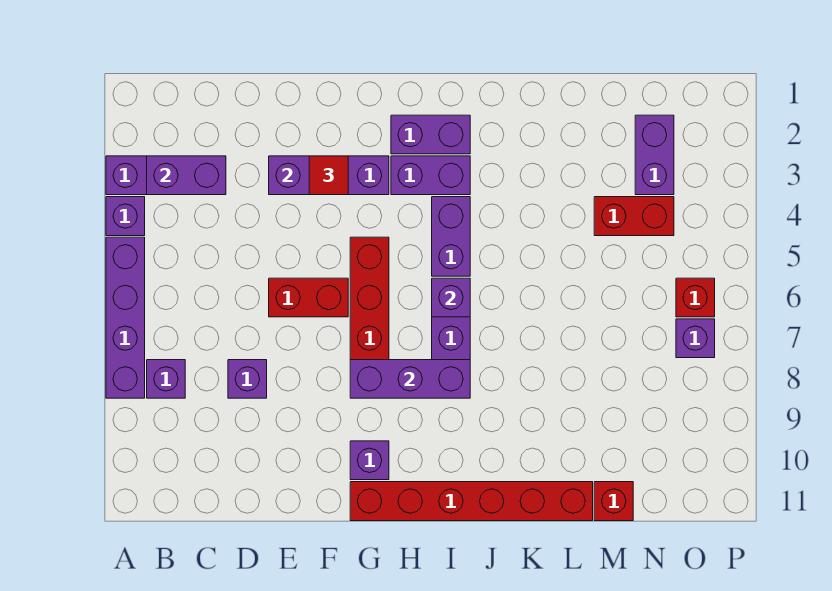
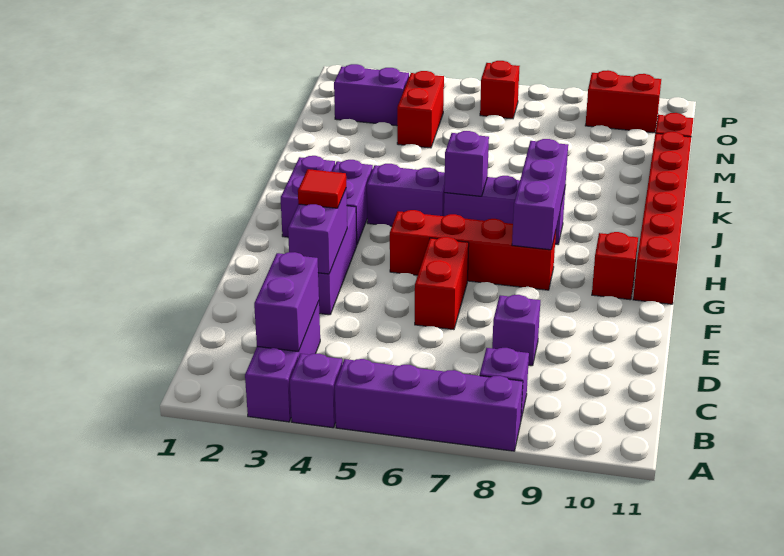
purple 1x1 brick [350,441,389,480] -> red 1x1 brick [592,232,638,300]
purple 1x1 brick [676,319,715,358] -> none
none -> red 1x2 brick [585,70,661,133]

